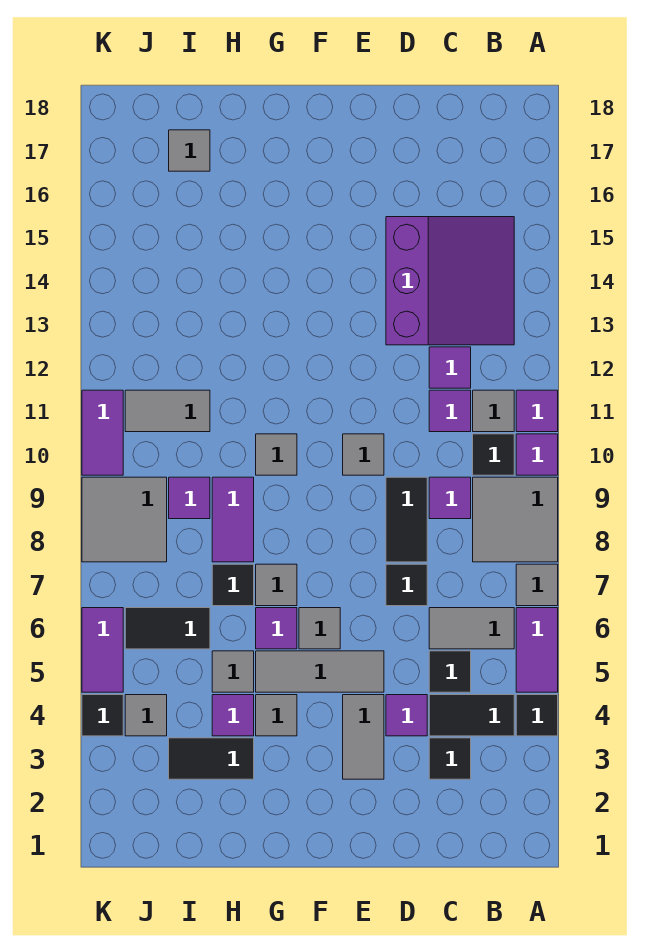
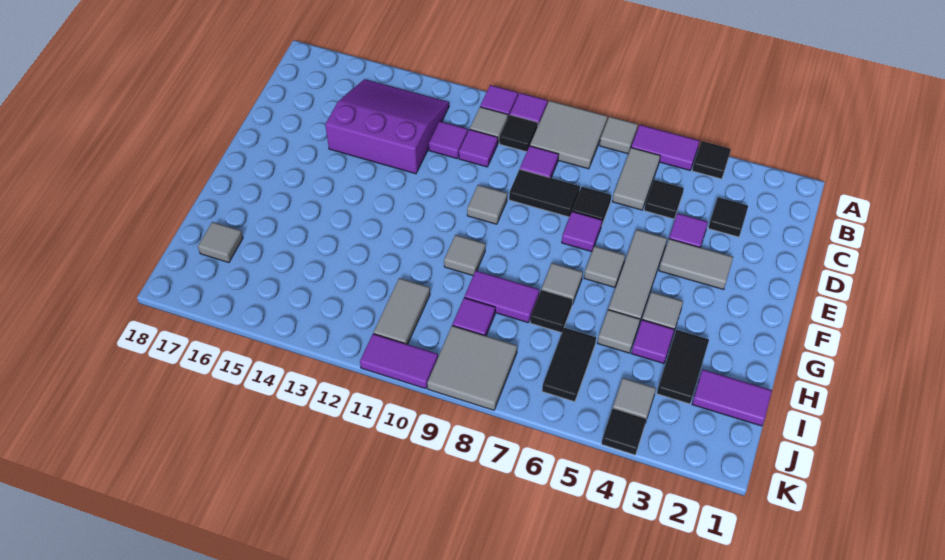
black 1x2 tile [429,695,514,736] -> none
purple 1x1 tile [256,608,297,649] -> purple 1x1 tile moved to [562,211,602,252]
purple 1x2 tile [82,608,123,692] -> purple 1x2 tile moved to [692,370,772,426]

